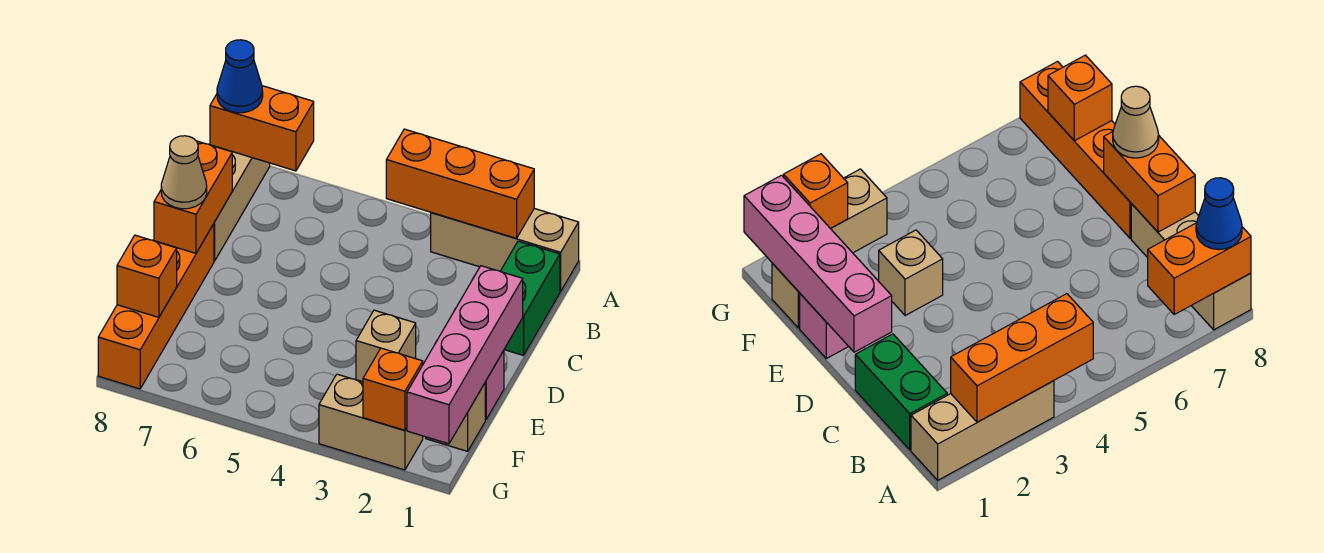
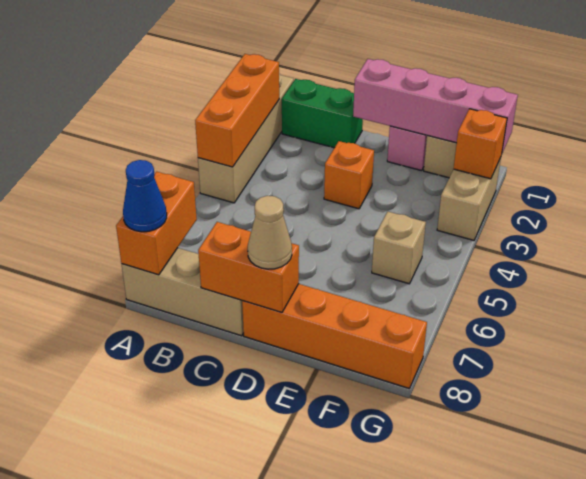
tan 1x3 brick [431,209,579,291] -> tan 1x4 brick [198,74,294,203]
tan 1x1 brick [356,310,416,382] -> tan 1x1 brick moved to [372,212,426,284]
orange 1x1 brick [117,235,177,317] -> orange 1x1 brick moved to [324,141,374,209]

